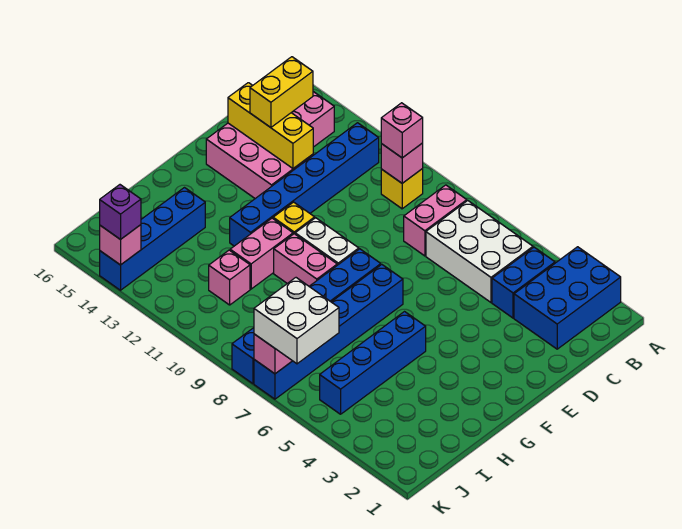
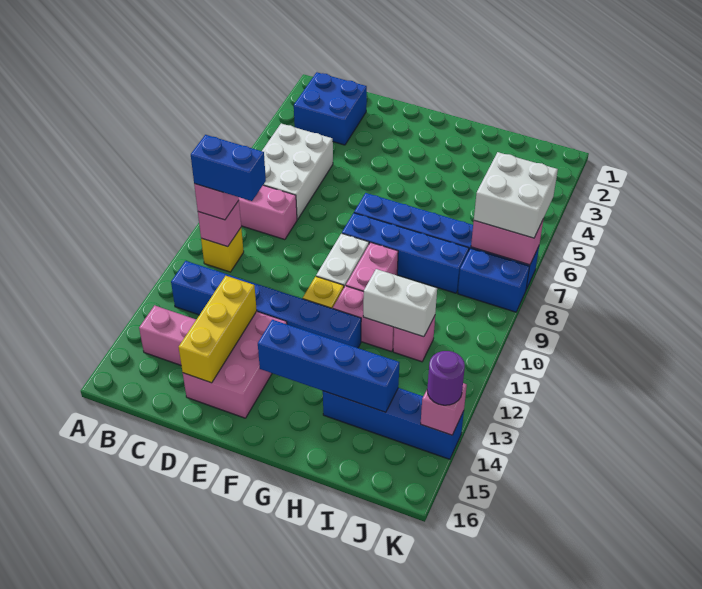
blue 2x3 brick [514,247,621,349] -> blue 2x2 brick [294,72,367,145]
blue 1x2 brick [492,247,555,318] -> blue 1x2 brick moved to [191,135,266,201]
yellow 1x2 brick [250,57,313,127] -> none
blue 1x4 brick [320,312,426,414] -> blue 1x4 brick moved to [258,320,399,412]
none -> white 1x2 brick [363,269,437,337]
purple 1x1 brick [100,185,141,240] -> purple 1x1 round brick [427,351,465,405]

